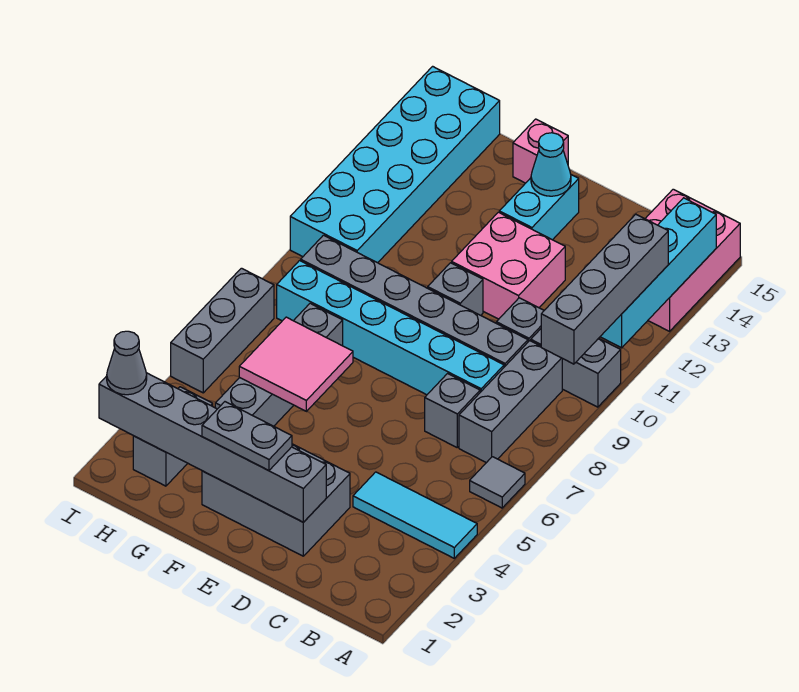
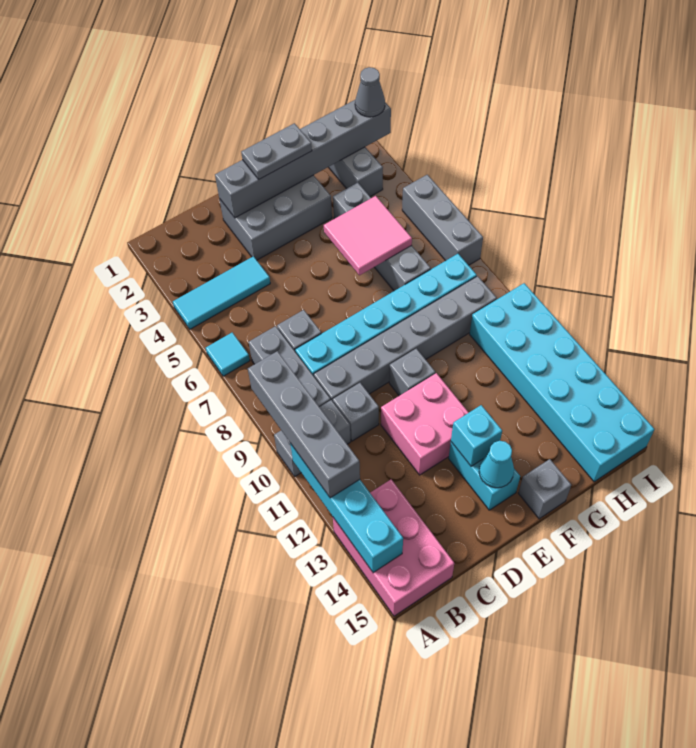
grey 1x1 tile [470,457,525,508] -> cyan 1x1 tile [206,333,250,376]
none -> cyan 1x1 brick [451,405,502,466]
pink 1x1 brick [513,119,568,183] -> grey 1x1 brick [518,459,571,519]

